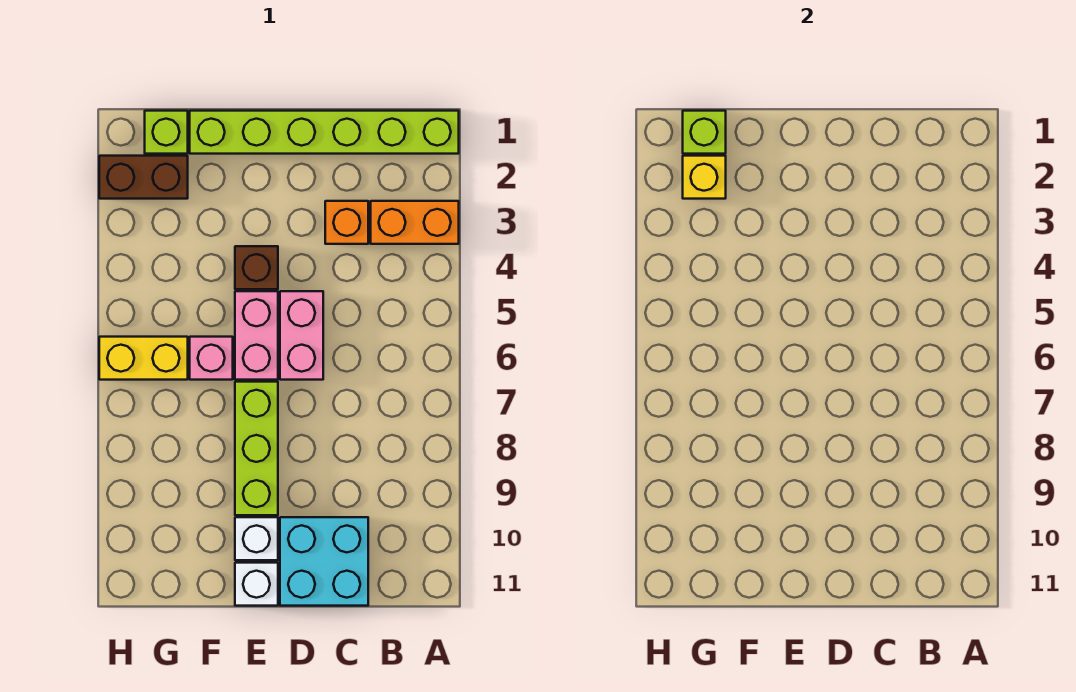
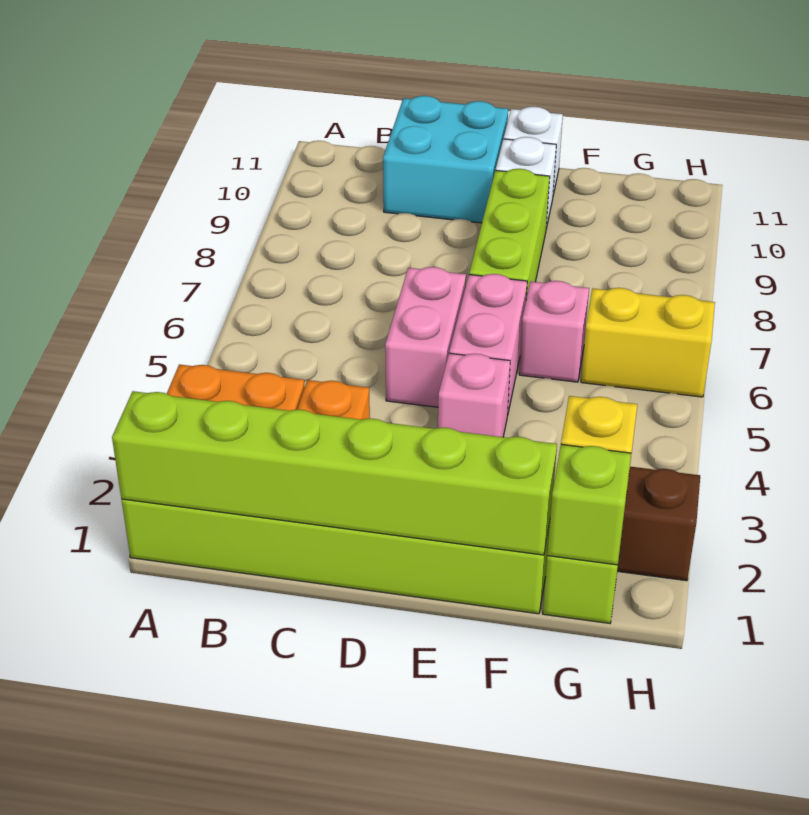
none -> lime 1x6 brick [112,391,557,555]
brown 1x1 brick [235,246,278,289] -> pink 1x1 brick [438,353,510,437]

